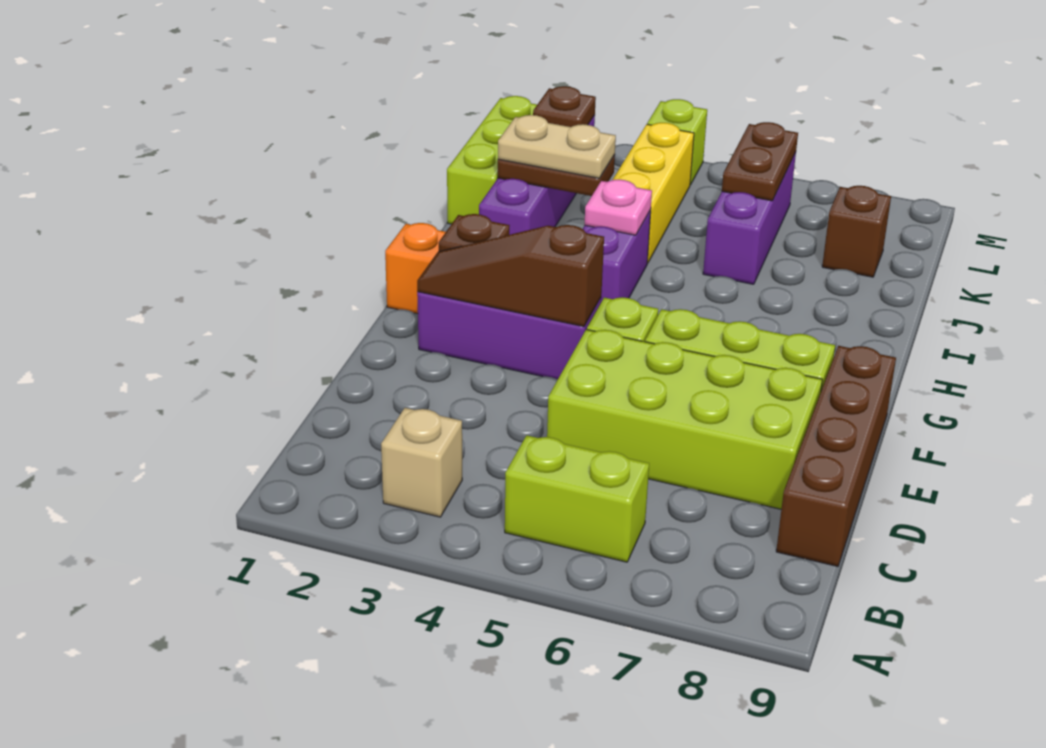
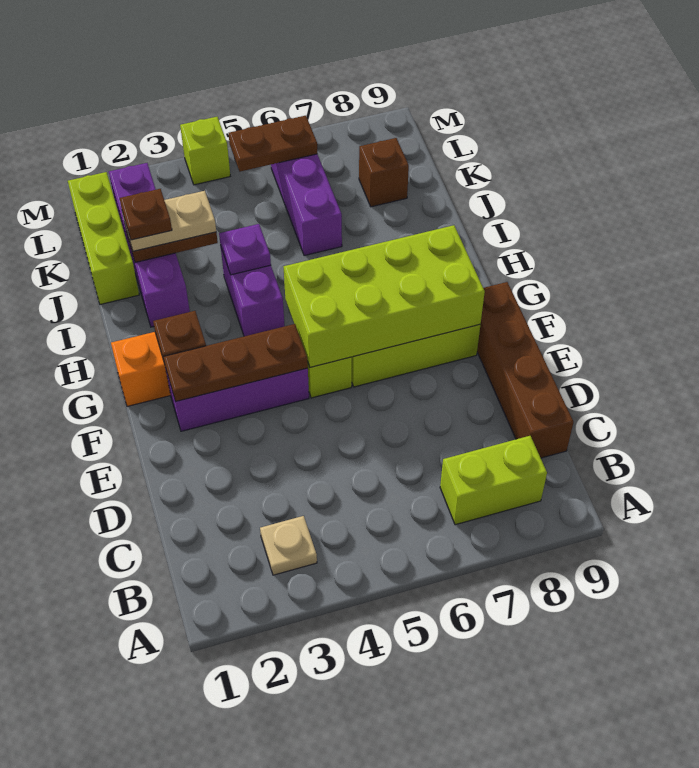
tan 1x1 brick [381,408,462,517] -> tan 1x1 plate [260,516,317,575]
lime 1x2 brick [505,435,649,562] -> lime 1x2 brick moved to [440,436,547,525]
lime 2x4 brick [547,330,822,509] -> lime 2x4 brick moved to [284,225,485,367]
brown 1x3 slope [417,225,604,327] -> brown 1x3 plate [163,324,308,402]
pink 1x1 plate [585,180,652,235] -> purple 1x1 plate [219,224,271,275]
yellow 1x3 brick [613,123,694,263] -> none
brown 1x2 plate [722,122,798,201] -> brown 1x2 plate turned to [229,116,317,171]
brown 1x1 plate [533,86,596,127] -> brown 1x1 plate moved to [120,189,172,240]

